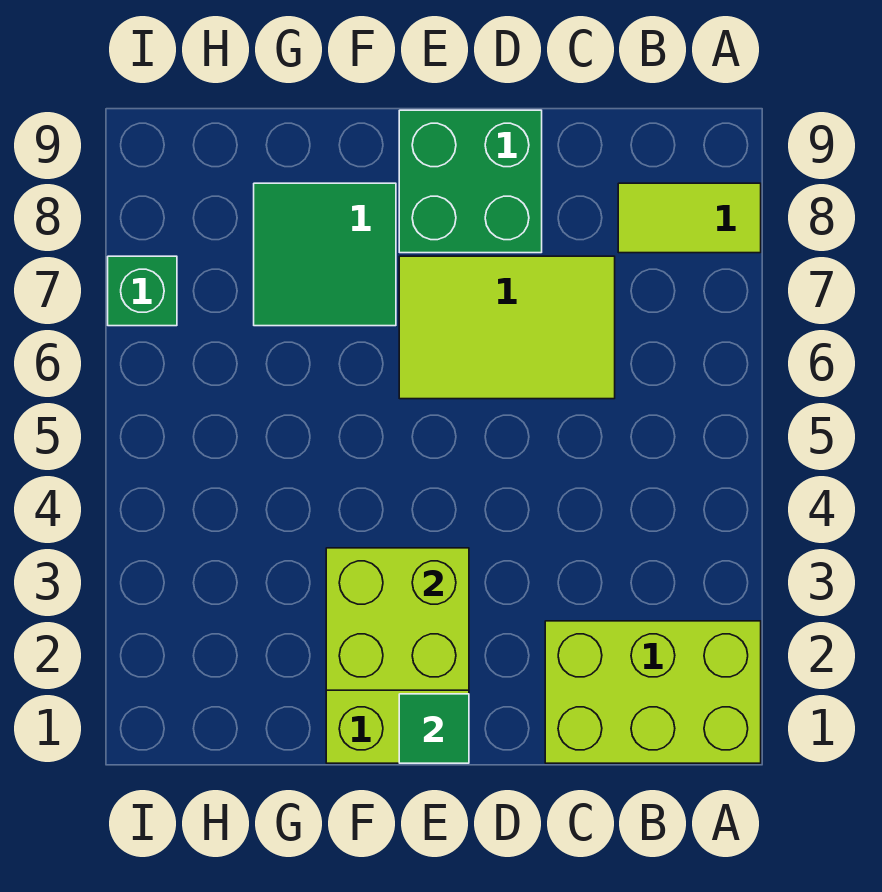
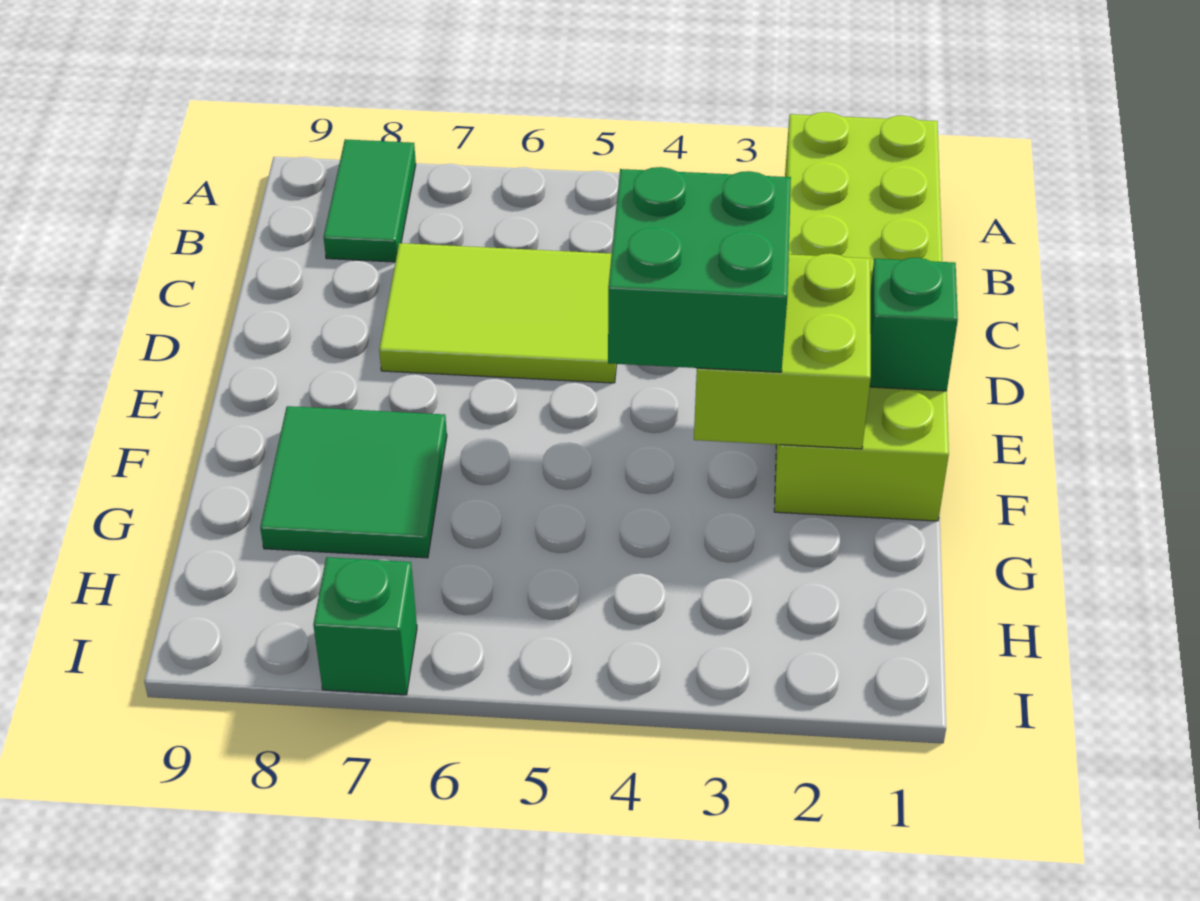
lime 1x2 tile [618,183,761,253] -> green 1x2 tile [324,139,416,262]
lime 2x3 tile [399,256,615,399] -> lime 2x3 tile turned to [379,243,617,383]
green 2x2 brick [399,110,542,253] -> green 2x2 brick moved to [608,167,791,372]
green 1x1 tile [399,694,469,763] -> green 1x1 brick [870,258,958,391]

